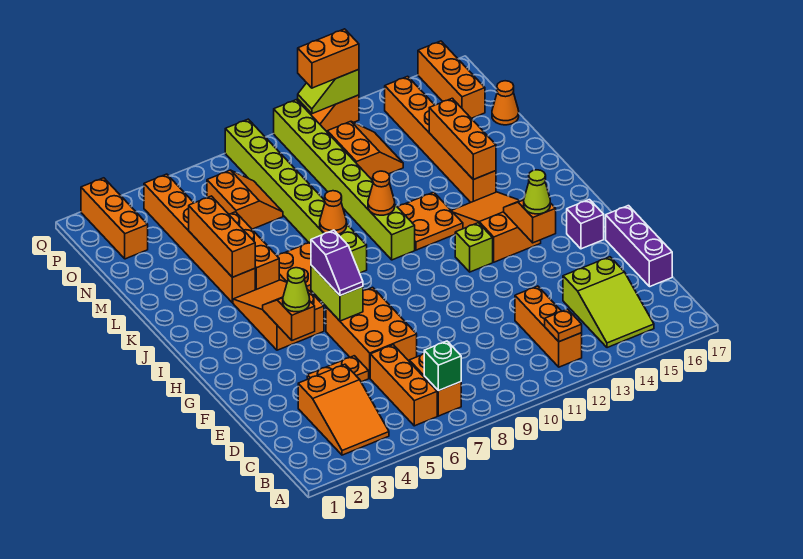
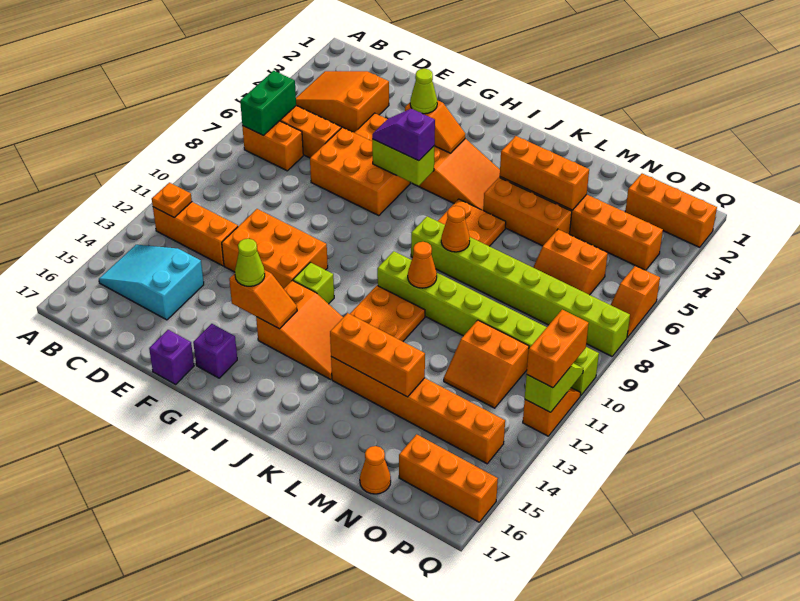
green 1x1 brick [424,341,461,391] -> green 1x2 brick [240,71,296,136]
lime 2x3 slope [563,257,654,348] -> cyan 2x3 slope [99,245,204,320]
purple 1x3 brick [606,206,672,287] -> purple 1x1 brick [149,330,194,384]
none -> orange 2x3 brick [222,209,328,289]
none -> orange 1x2 slope [611,266,660,338]

